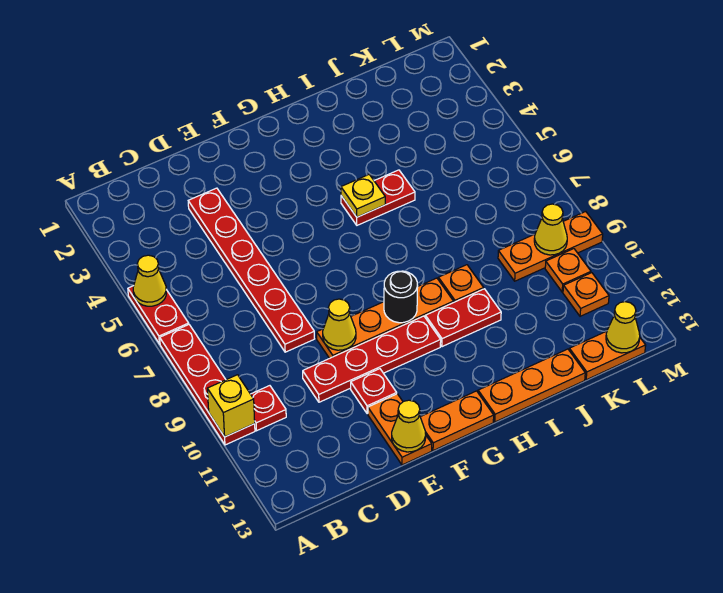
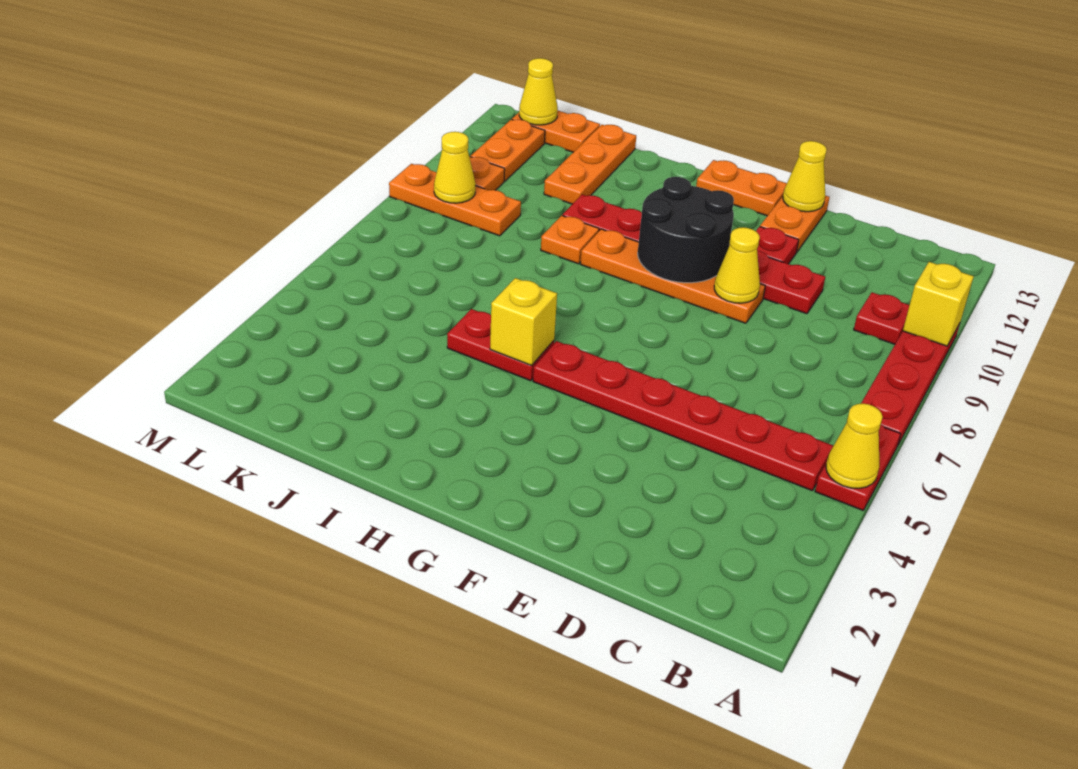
red 1x6 plate [188,188,314,352] -> red 1x6 plate turned to [533,341,833,491]
black 1x1 round brick [384,271,418,323] -> black 2x2 round brick [638,177,734,283]
yellow 1x1 plate [341,175,385,217] -> yellow 1x1 brick [490,278,557,365]
orange 1x3 plate [478,349,585,422] -> orange 1x3 plate turned to [544,125,636,204]
orange 1x1 plate [563,273,609,316] -> orange 1x2 plate [471,119,545,181]

